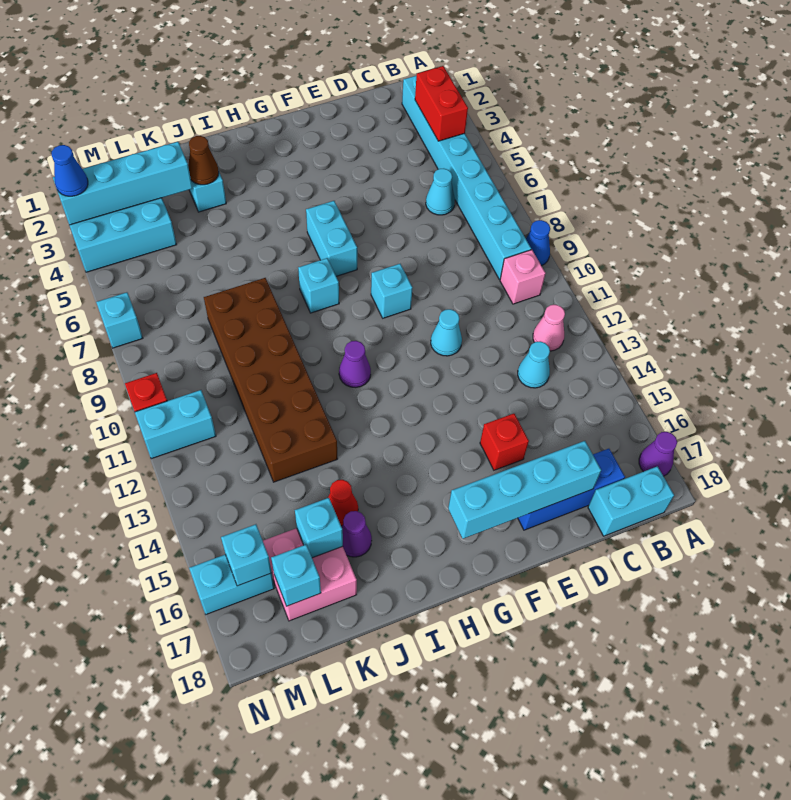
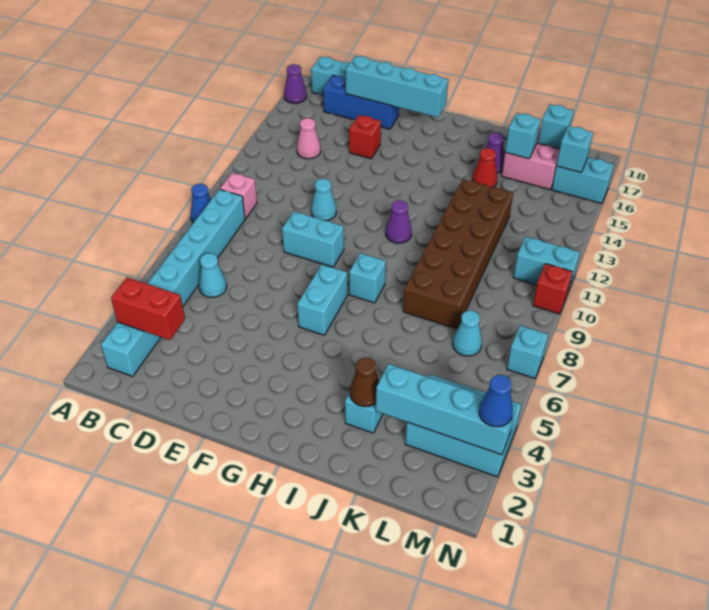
red 1x2 brick [415,66,468,141] -> red 1x2 brick turned to [111,277,185,340]
pink 1x1 cone [533,305,565,351] -> pink 1x1 cone moved to [297,118,321,159]
cyan 1x1 cone [518,341,550,388] -> cyan 1x1 cone moved to [453,310,482,356]
cyan 1x1 brick [371,264,413,318] -> cyan 1x2 brick [282,211,344,267]

